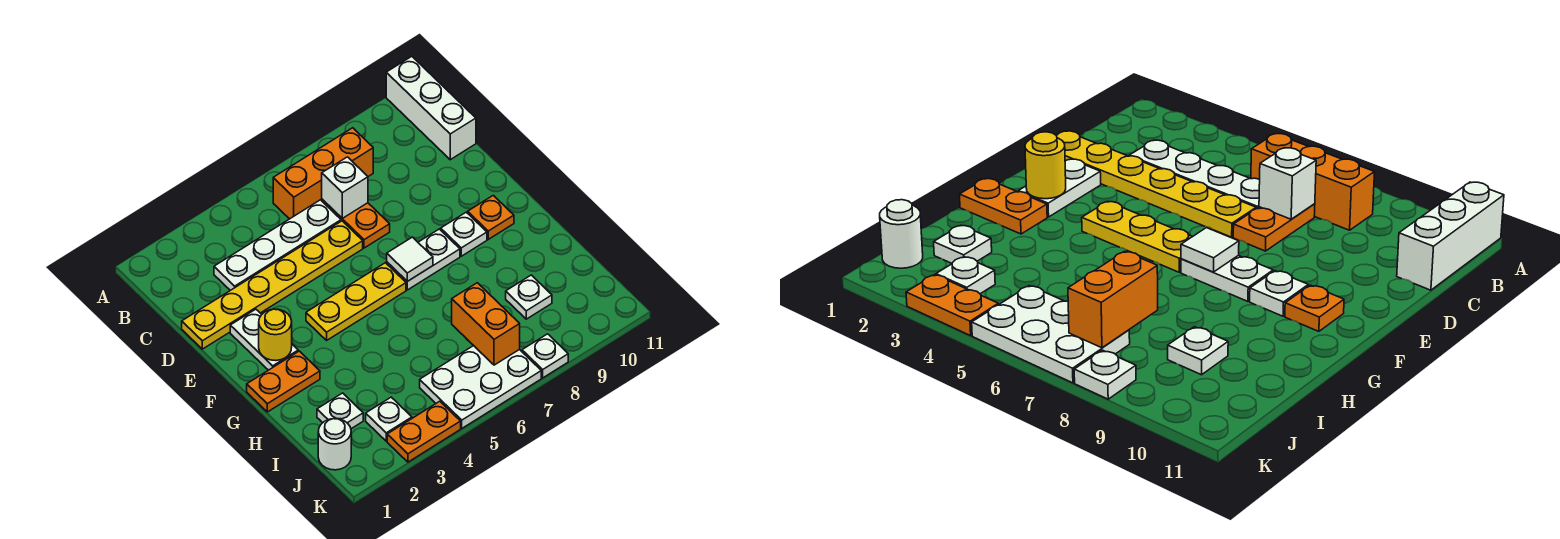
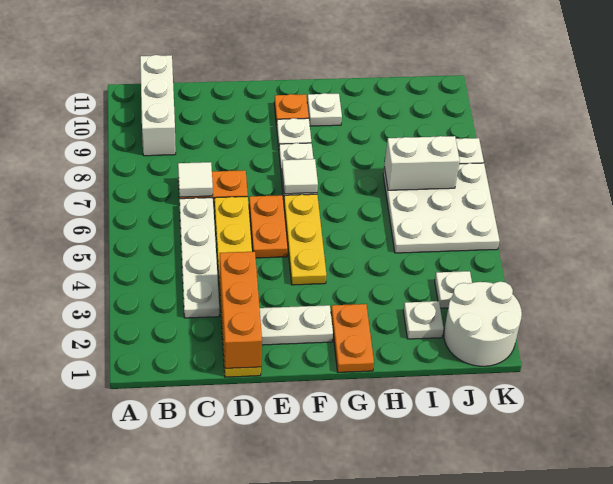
white 1x3 brick [386,56,476,160] -> white 1x3 brick turned to [140,55,176,156]
orange 1x3 brick [273,128,373,219] -> orange 1x3 brick moved to [220,252,262,368]
white 1x1 brick [322,157,368,218] -> white 1x1 tile [178,162,213,197]
yellow 1x1 round brick [259,309,292,361] -> none
orange 1x2 brick [452,283,520,365] -> white 1x2 brick [384,136,460,190]
white 1x1 plate [506,275,552,319] -> white 1x1 plate moved to [307,93,342,126]
white 1x1 round brick [318,419,351,470] -> white 2x2 round brick [444,282,522,366]
white 2x3 plate [420,346,541,428] -> white 3x3 plate [383,163,500,253]
orange 1x2 plate [387,401,461,462] -> orange 1x2 plate moved to [249,195,288,258]

